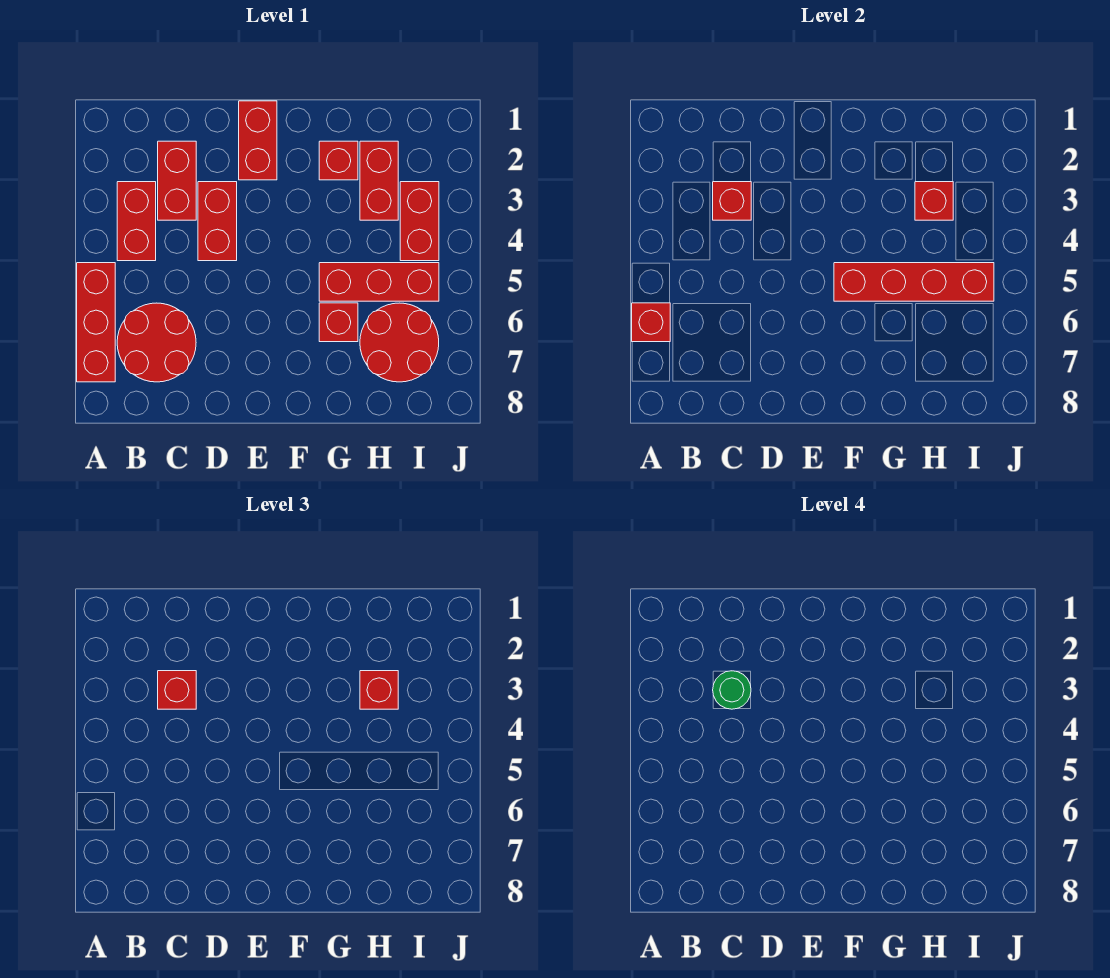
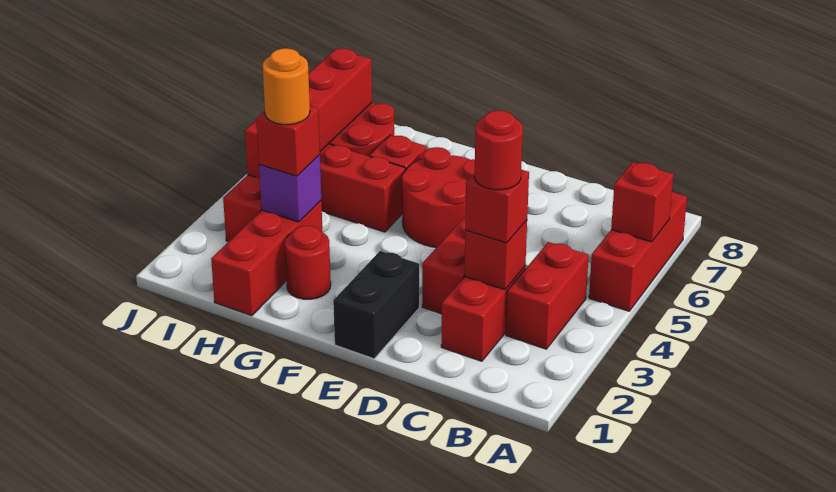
red 2x2 round brick [117,303,196,382] -> red 2x2 round brick moved to [402,147,475,248]
green 1x1 round brick [713,671,751,709] -> red 1x1 round brick [474,110,523,190]
red 1x2 brick [239,101,277,180] -> black 1x2 brick [333,251,419,359]
red 1x4 brick [834,263,994,301] -> red 1x4 brick turned to [245,49,372,178]
red 1x1 brick [319,141,358,180] -> red 1x1 round brick [285,226,331,299]
red 1x2 brick [360,141,398,220] -> red 1x3 brick [211,201,322,316]
red 1x1 brick [915,182,953,220] -> purple 1x1 brick [259,155,321,222]
none -> orange 1x1 round brick [263,48,310,125]

